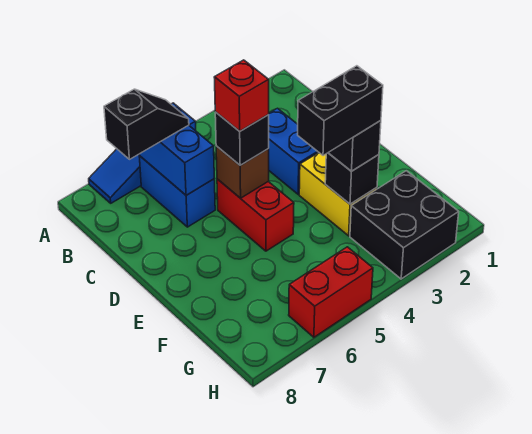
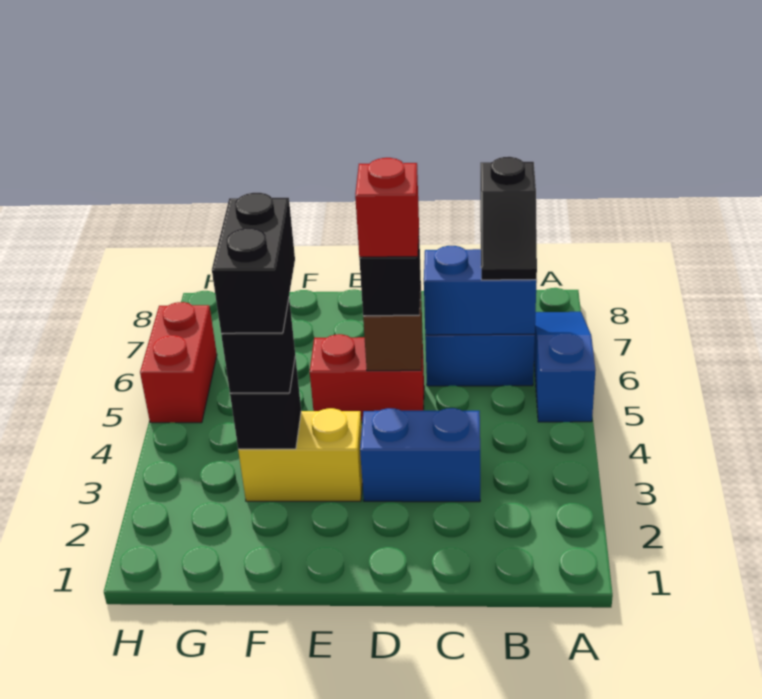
black 2x2 brick [350,171,459,279] -> none

